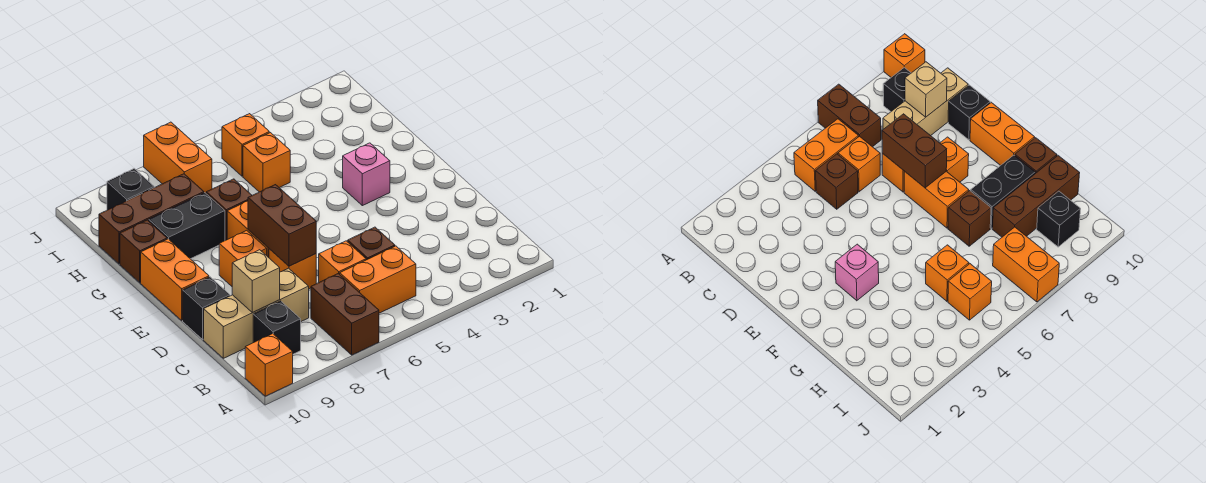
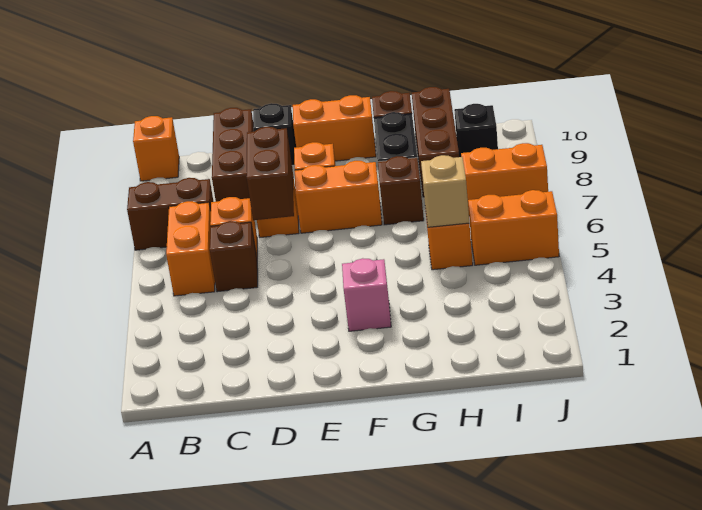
black 1x1 brick [253,301,301,354] -> none
tan 1x3 brick [204,268,309,358] -> brown 1x3 brick [212,108,254,202]
tan 1x1 brick [232,250,280,313] -> tan 1x1 brick moved to [421,155,469,227]
brown 1x2 brick [248,185,316,266] -> brown 1x2 brick turned to [247,127,294,220]
orange 1x1 brick [222,114,269,176] -> orange 1x2 brick [468,190,559,265]

